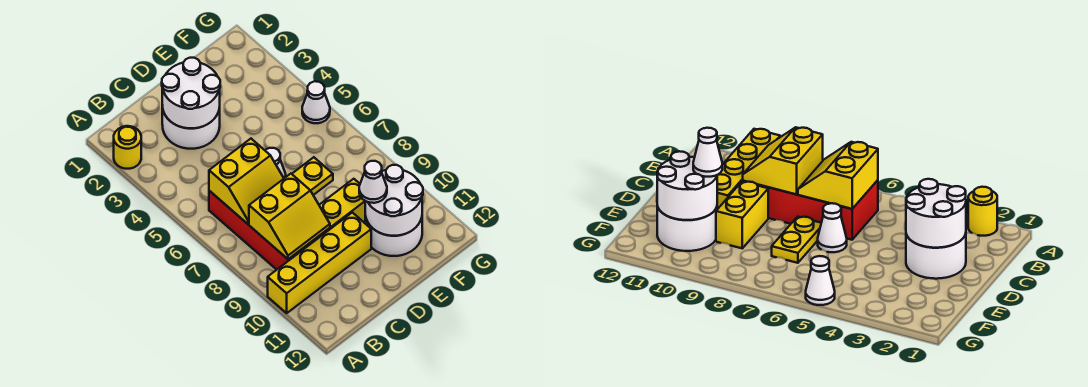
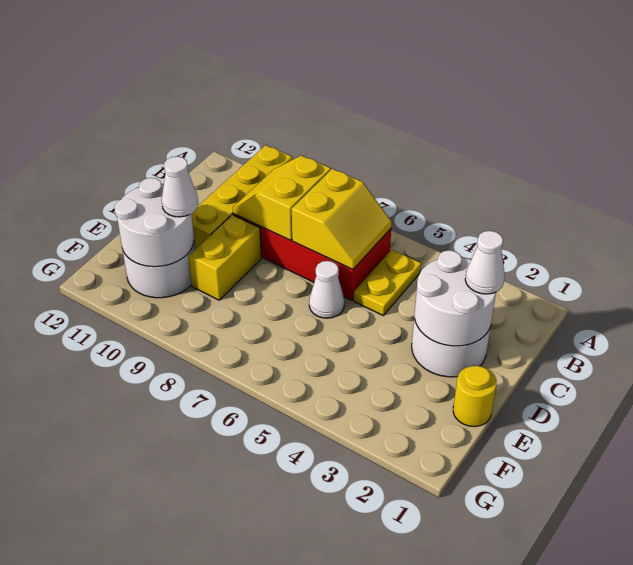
yellow 1x1 round brick [114,126,141,169] -> yellow 1x1 round brick moved to [453,366,497,427]
yellow 2x2 slope [209,139,284,224] -> yellow 2x2 slope turned to [292,169,392,269]
yellow 1x2 plate [292,157,333,195] -> yellow 1x2 plate moved to [354,250,421,316]
white 1x1 cone [302,81,330,123] -> white 1x1 cone moved to [465,231,505,294]

